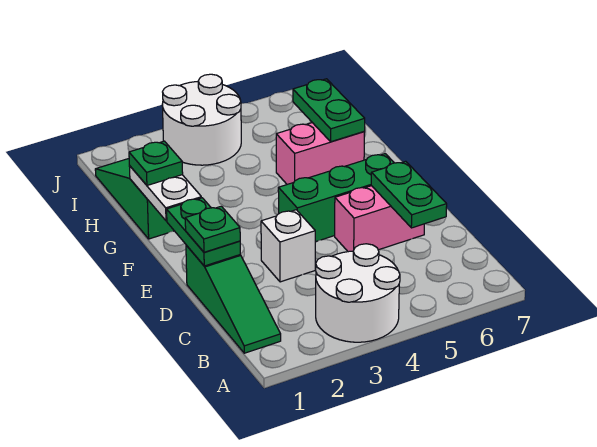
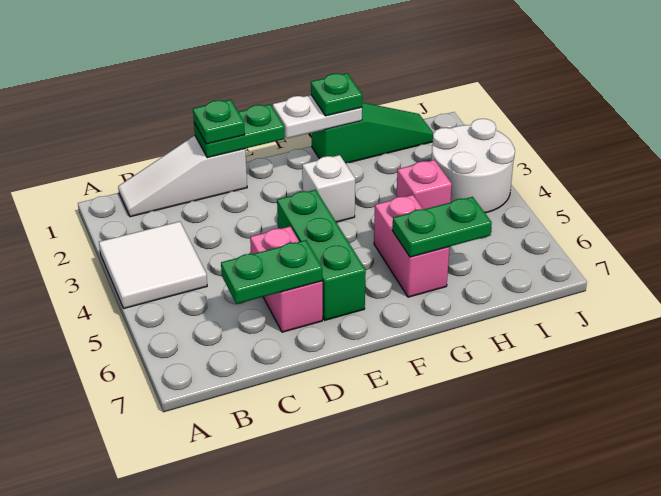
white 2x2 round brick [316,244,400,342] -> white 2x2 tile [99,221,207,308]
green 1x3 slope [186,245,281,353] -> white 1x3 slope [118,136,247,217]
white 1x1 brick [261,210,315,282] -> white 1x1 brick moved to [302,155,355,222]
none -> pink 1x1 brick [396,160,452,209]

